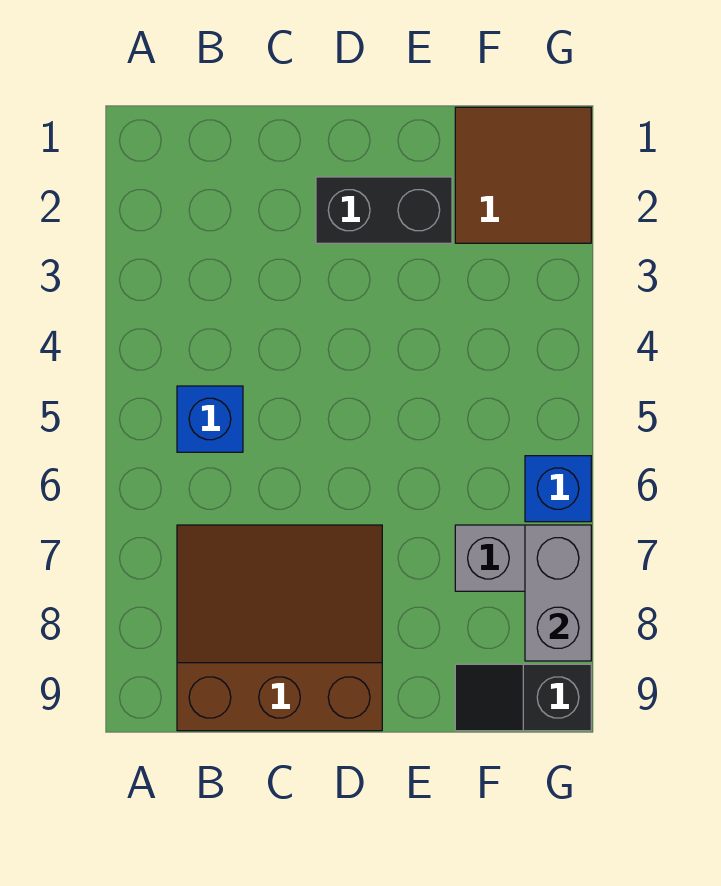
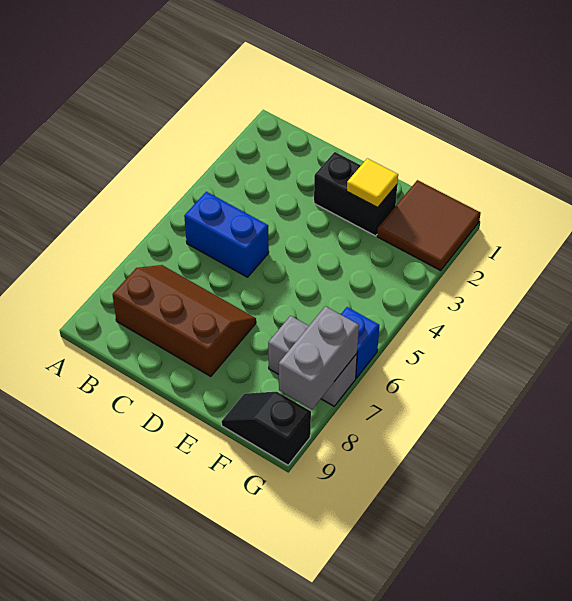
blue 1x1 brick [177,386,243,452] -> blue 1x2 brick [184,192,269,277]
brown 3x3 slope [177,525,382,731] -> brown 2x3 slope [112,265,256,376]
none -> yellow 1x1 tile [347,158,398,207]

